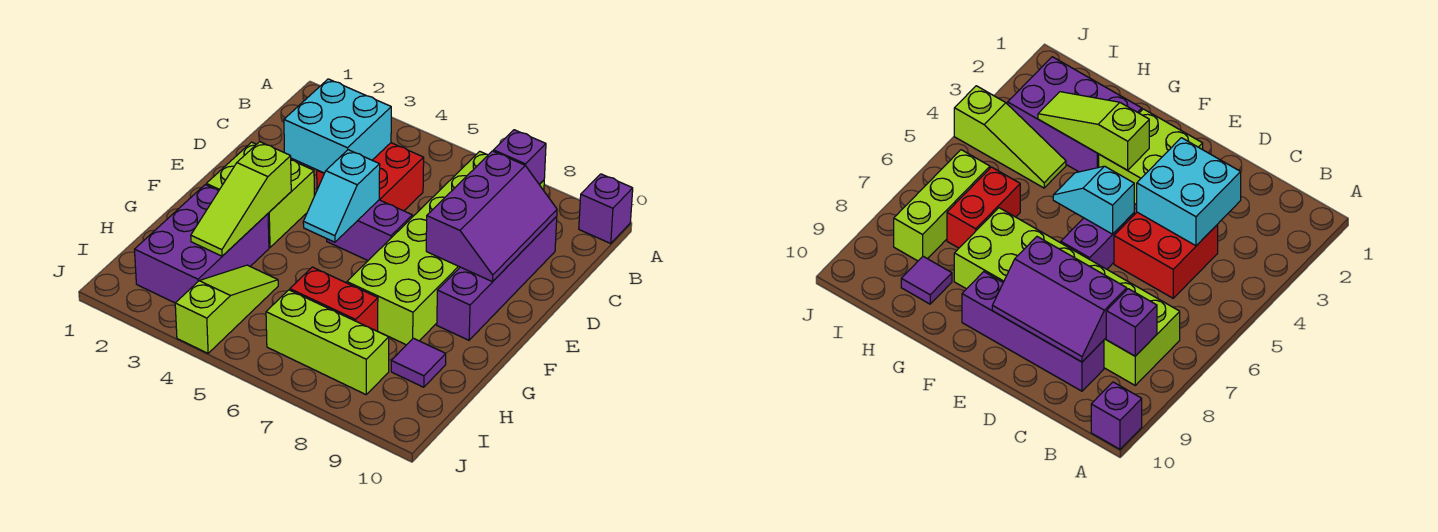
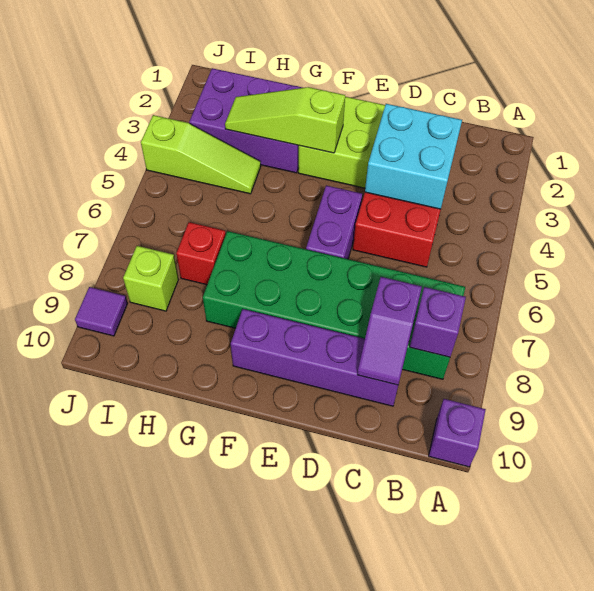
lime 2x6 brick [347,151,544,345] -> green 2x6 brick [203,231,465,379]
purple 2x3 slope [426,151,557,282] -> purple 1x2 slope [357,277,422,385]
cyan 1x2 slope [303,150,380,242] -> none
red 1x2 brick [290,267,378,331] -> red 1x1 brick [176,222,226,285]
purple 1x1 tile [391,338,446,387] -> purple 1x1 tile moved to [75,287,128,336]
lime 1x3 brick [266,290,389,395] -> lime 1x1 brick [123,246,178,311]

